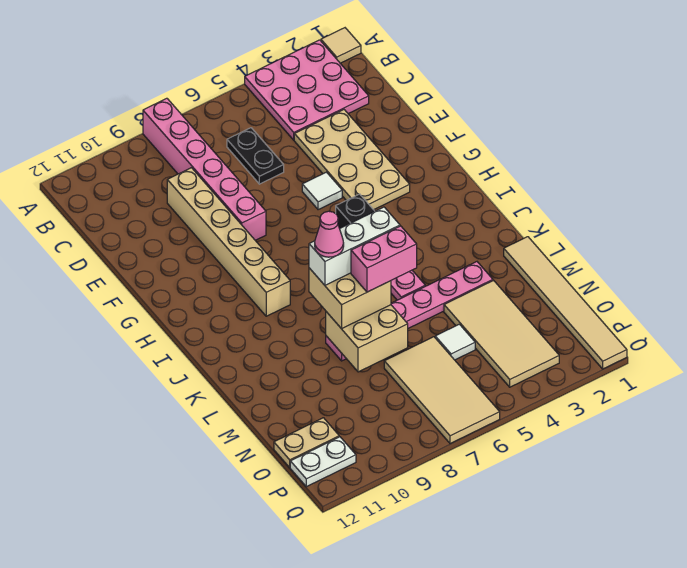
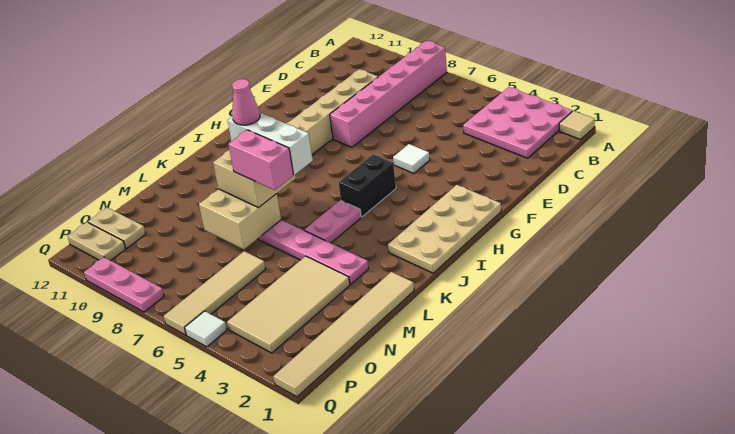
black 1x2 plate [227,128,284,184] -> none
tan 2x4 plate [294,110,410,210] -> tan 2x4 plate moved to [388,185,501,273]
white 1x1 tile [435,324,475,360] -> white 1x1 tile moved to [185,311,227,347]
tan 2x4 tile [384,337,500,444] -> tan 1x4 tile [164,251,265,335]
white 1x2 plate [290,437,356,487] -> tan 1x2 plate [68,222,125,261]
none -> pink 1x3 plate [84,257,164,312]

